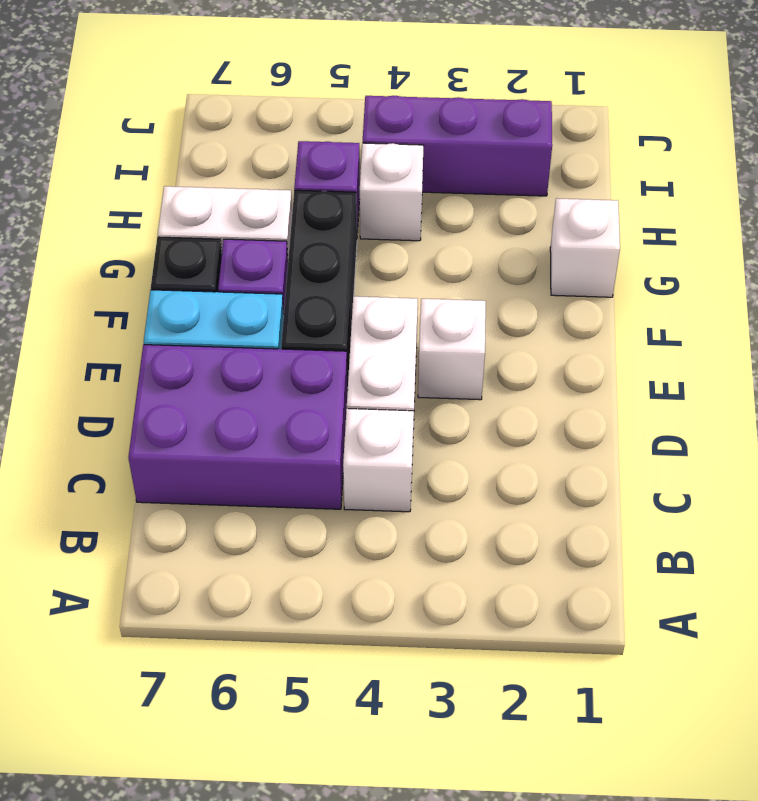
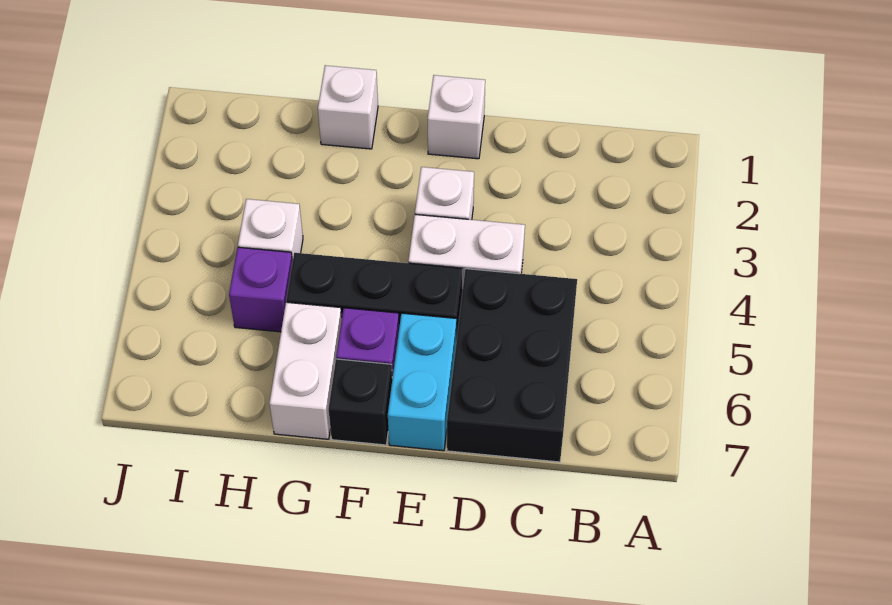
white 1x1 brick [343,409,414,512] -> white 1x1 brick moved to [428,75,485,159]
purple 2x3 brick [128,345,348,509] -> black 2x3 brick [447,269,577,462]
purple 1x3 brick [363,96,552,196] -> none

